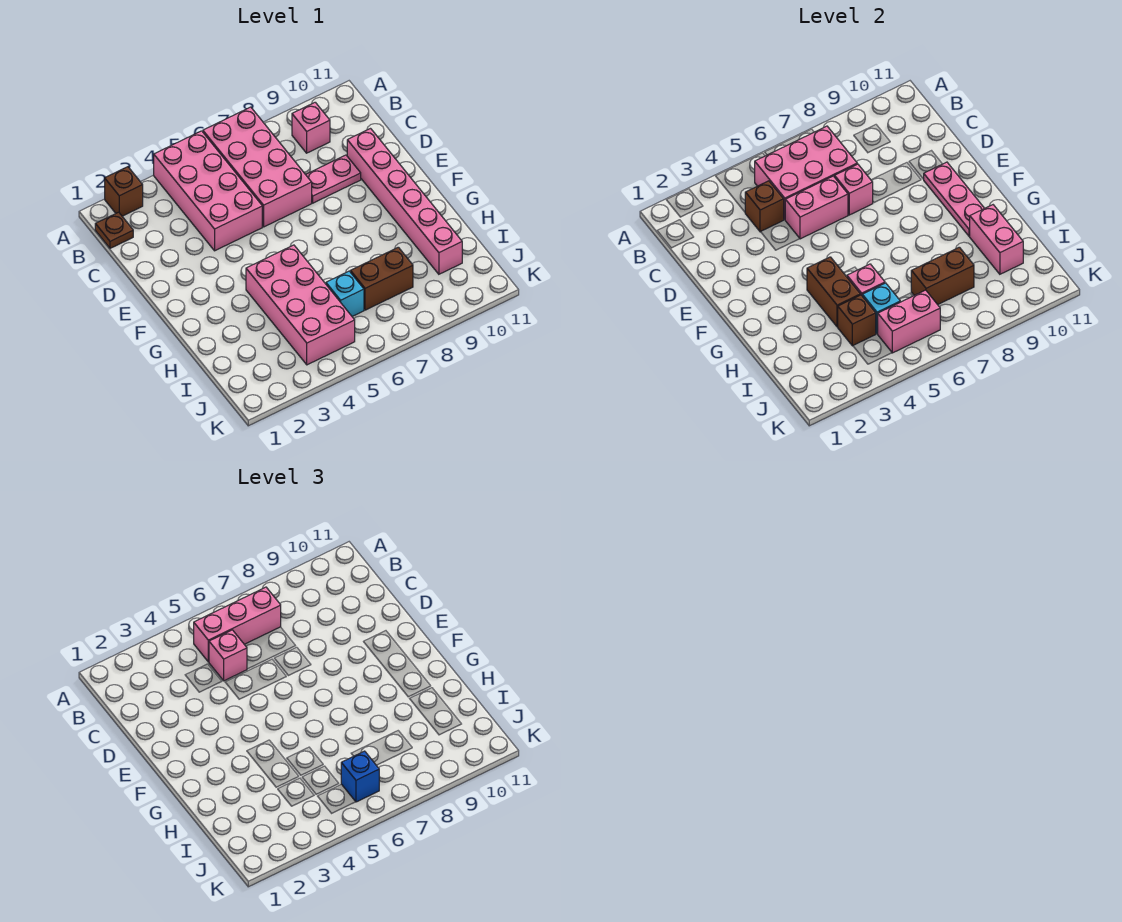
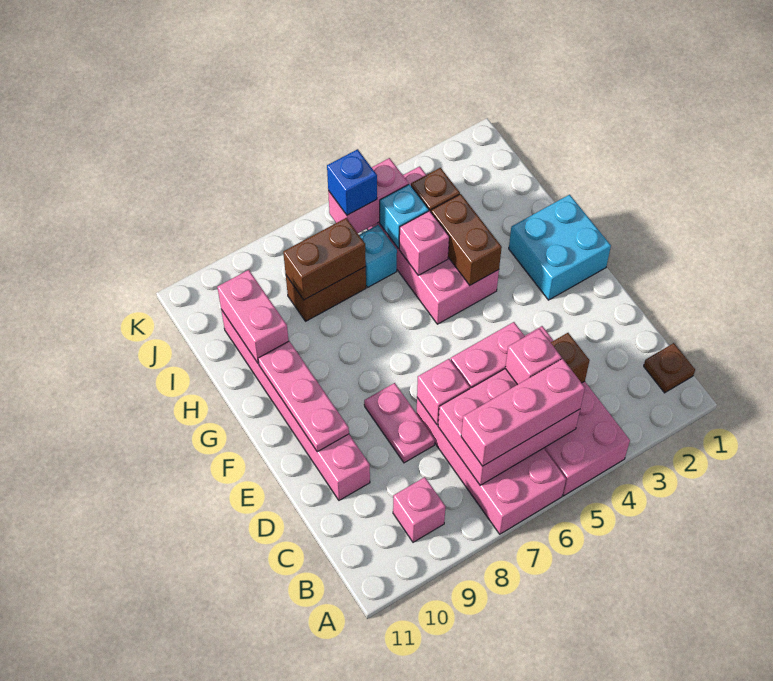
brown 1x1 brick [105,167,143,216] -> none
pink 1x2 plate [306,155,361,203] -> pink 1x2 plate turned to [364,383,435,463]
none -> cyan 2x2 brick [509,195,611,300]

